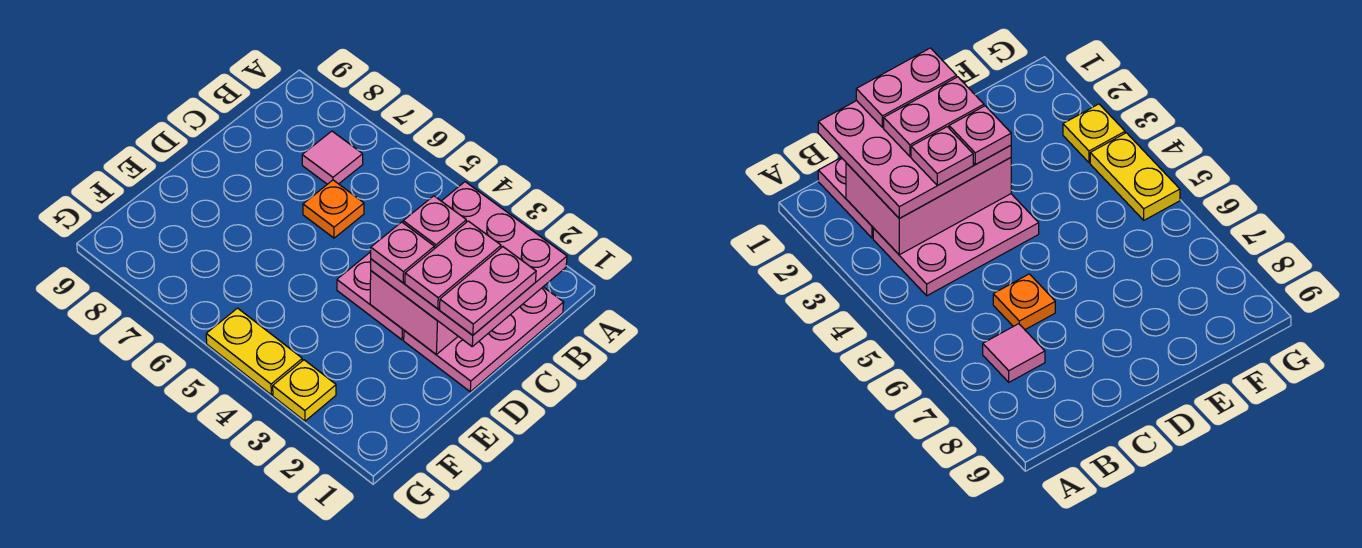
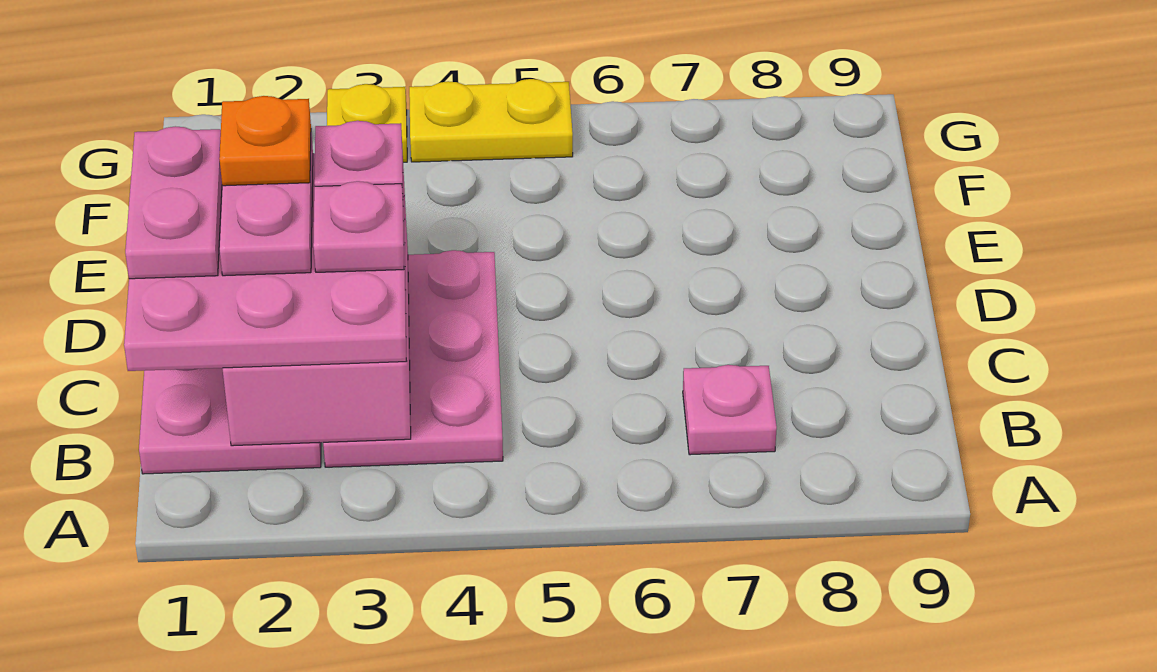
pink 1x1 tile [302,131,363,184] -> pink 1x1 plate [683,365,777,455]
orange 1x1 plate [303,180,364,238] -> orange 1x1 plate moved to [219,96,311,186]

